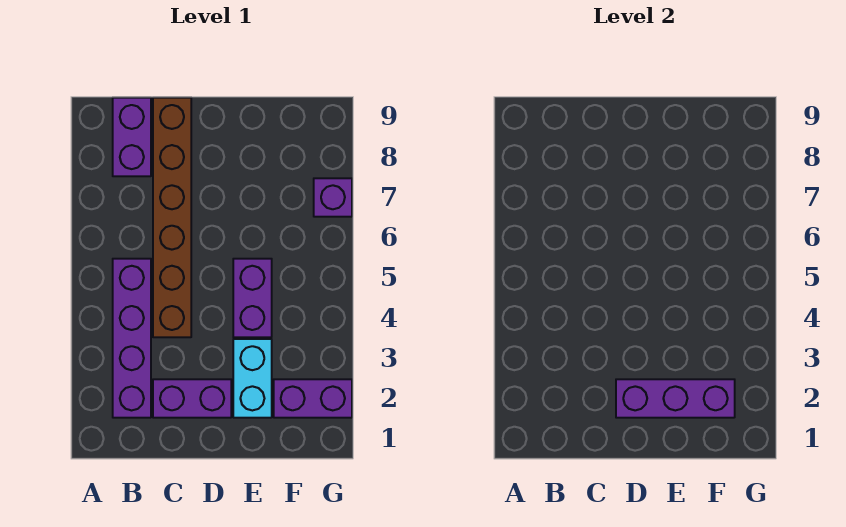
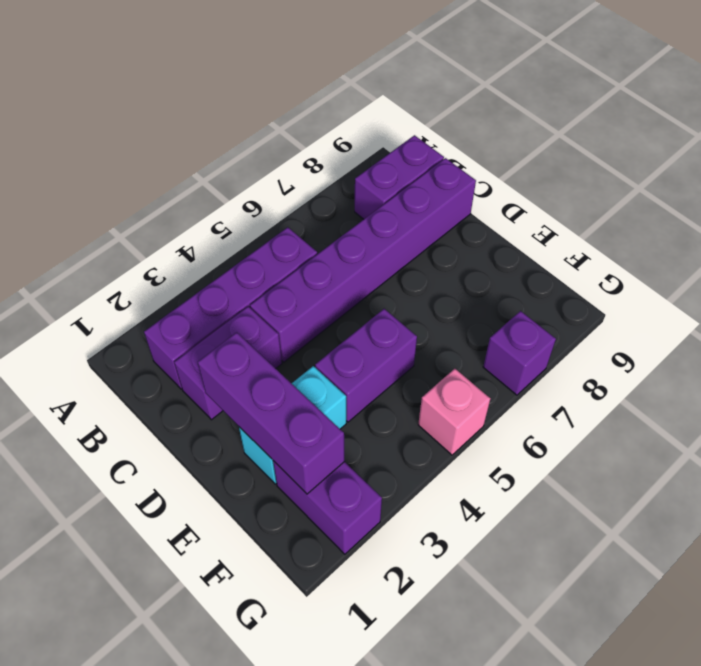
purple 1x2 brick [153,379,231,418] -> purple 1x2 brick turned to [174,306,282,420]
brown 1x6 brick [153,98,191,337] -> purple 1x6 brick [250,158,476,362]
none -> pink 1x1 brick [418,369,491,455]

